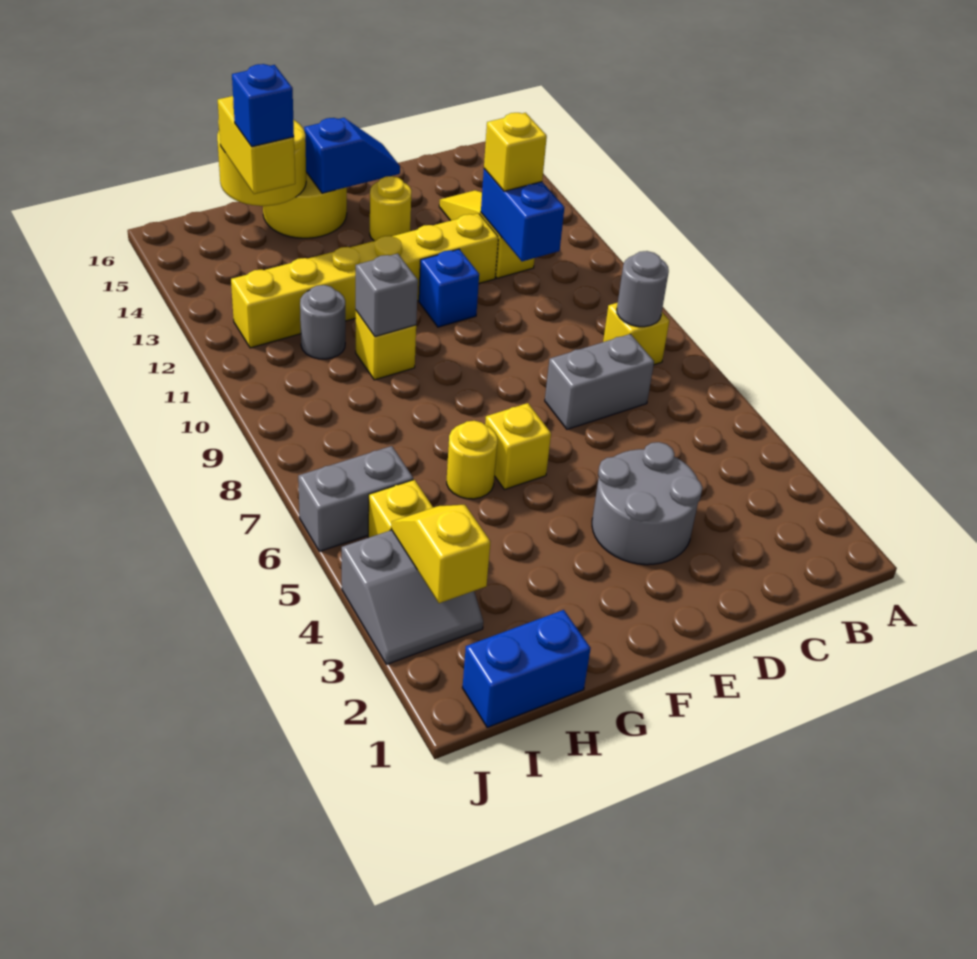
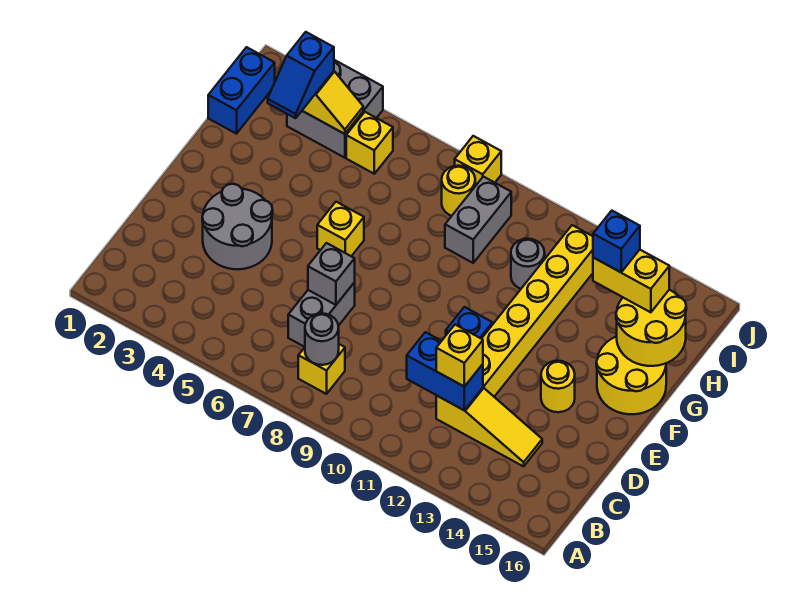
blue 1x2 slope [304,118,400,193] -> blue 1x2 slope moved to [268,32,334,118]
yellow 1x1 round brick [447,421,497,499] -> yellow 1x1 round brick moved to [442,166,475,216]
yellow 1x1 brick [356,311,416,380] -> yellow 1x1 brick moved to [455,136,501,186]
grey 1x1 brick [356,254,418,337] -> grey 1x1 brick moved to [308,243,355,305]
grey 2x2 slope [342,530,483,664] -> grey 2x2 brick [287,60,383,158]
grey 1x2 brick [298,446,413,551] -> grey 1x2 brick moved to [445,177,511,263]

